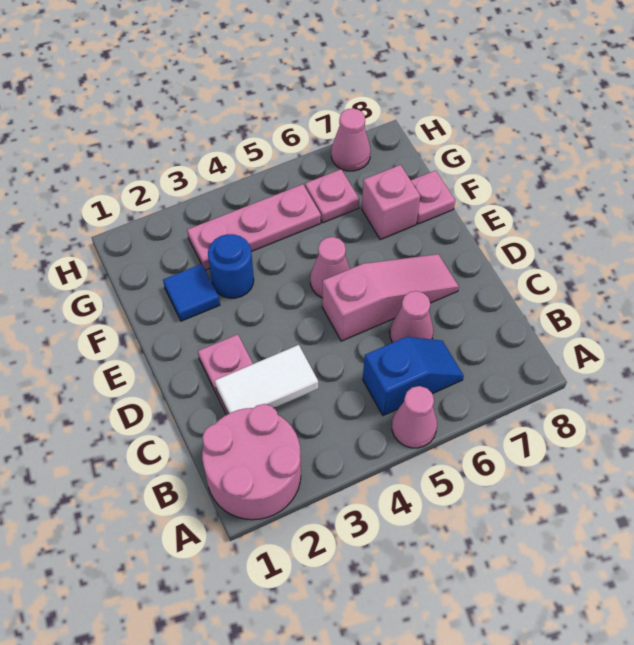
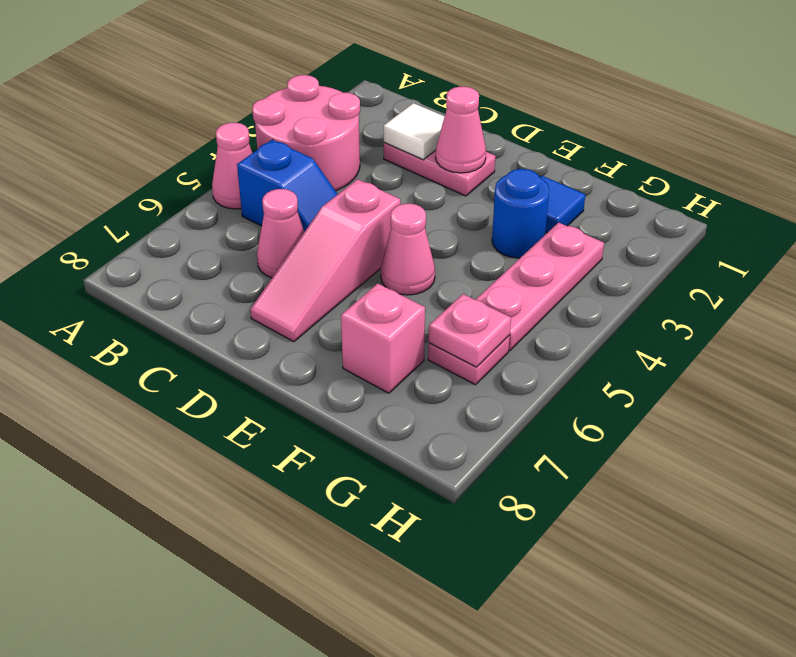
pink 2x2 round brick [202,404,301,520] -> pink 2x2 round brick moved to [252,75,360,191]
blue 1x2 slope [363,337,464,416] -> blue 1x2 slope turned to [237,140,338,232]
white 1x2 tile [215,345,318,414] -> white 1x1 tile [383,103,445,160]
pink 1x1 plate [411,170,455,224] -> pink 1x1 plate moved to [429,294,511,367]
pink 1x1 cone [331,108,370,171] -> pink 1x1 cone moved to [435,87,486,173]

